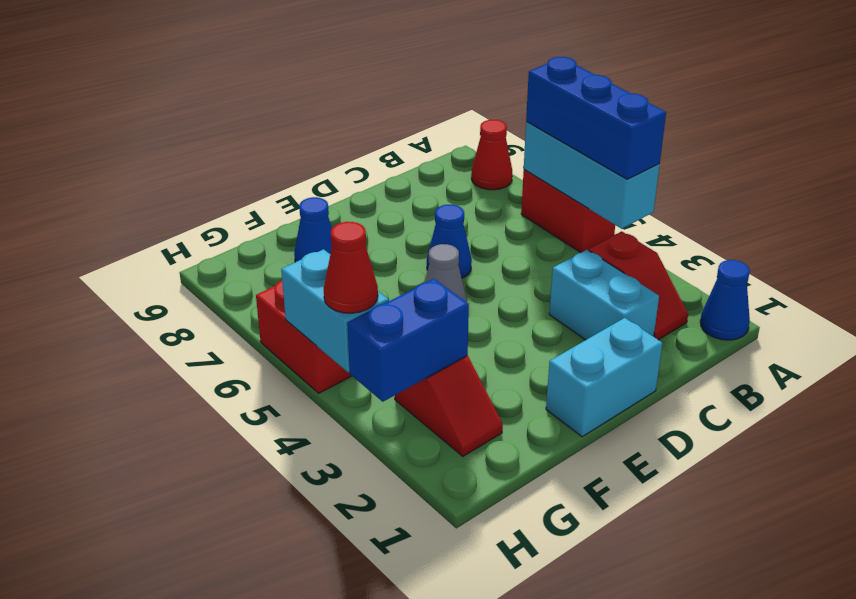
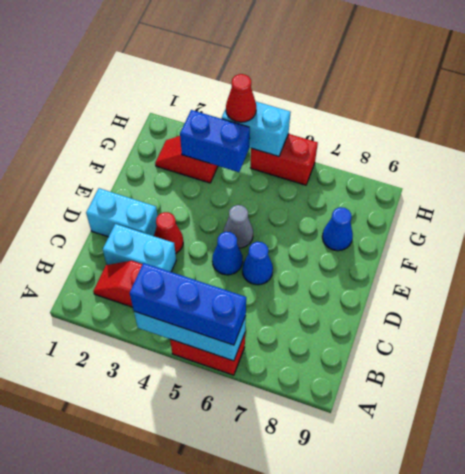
blue 1x1 cone [700,260,750,340] -> blue 1x1 cone moved to [212,232,243,275]
red 1x1 cone [471,120,512,190] -> red 1x1 cone moved to [154,212,183,254]
cyan 1x2 brick [546,318,662,437] -> cyan 1x2 brick turned to [86,188,158,237]
blue 1x2 brick [347,279,469,402] -> blue 1x2 brick turned to [180,110,250,172]

